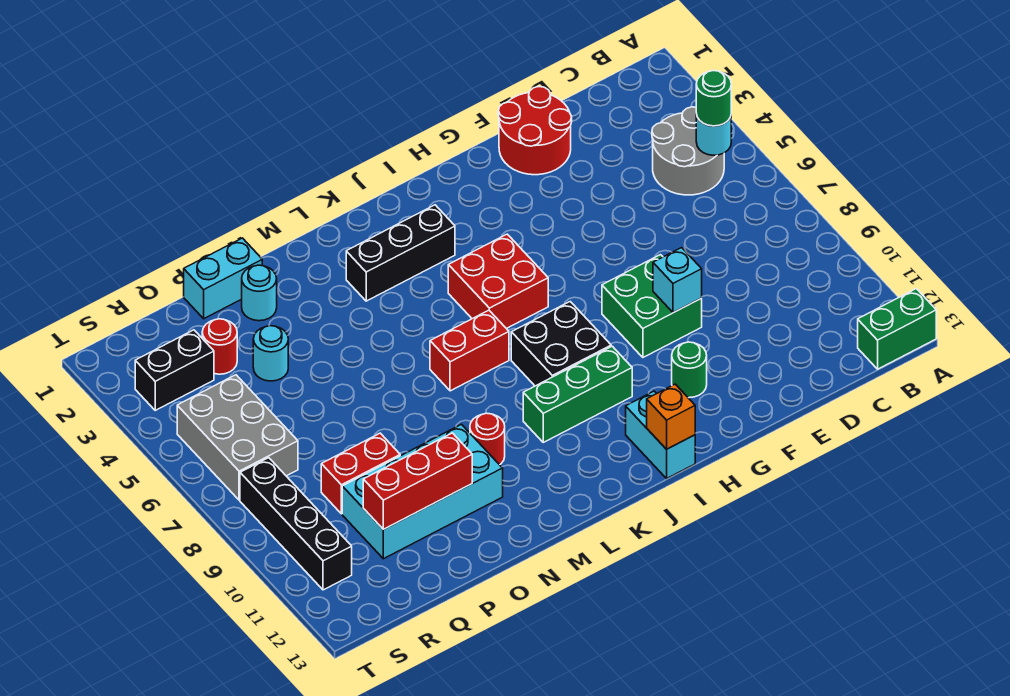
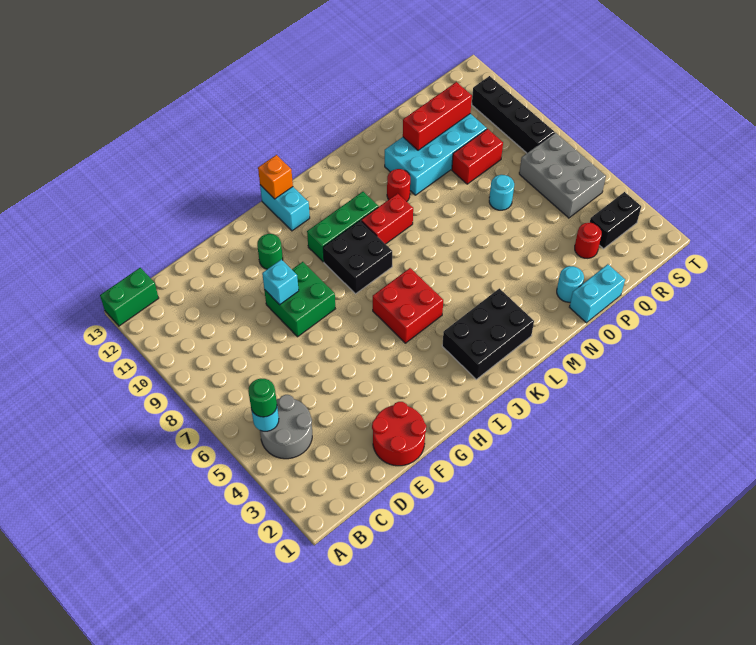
black 1x3 brick [346,205,455,301] -> black 2x3 brick [442,288,534,379]
red 1x2 brick [430,310,509,391] -> red 1x2 brick moved to [361,193,413,244]
cyan 1x1 round brick [253,326,288,381] -> cyan 1x1 round brick moved to [489,175,514,210]

